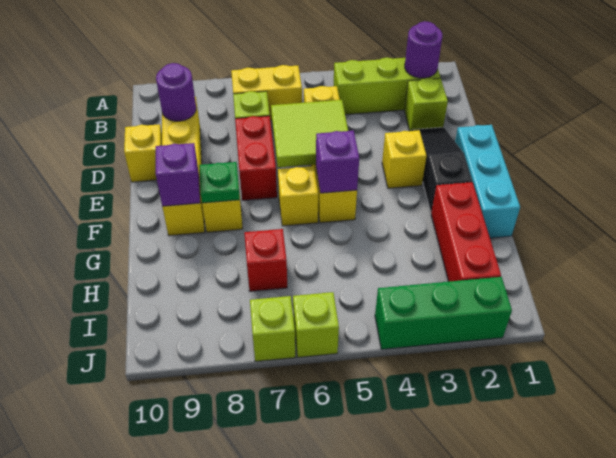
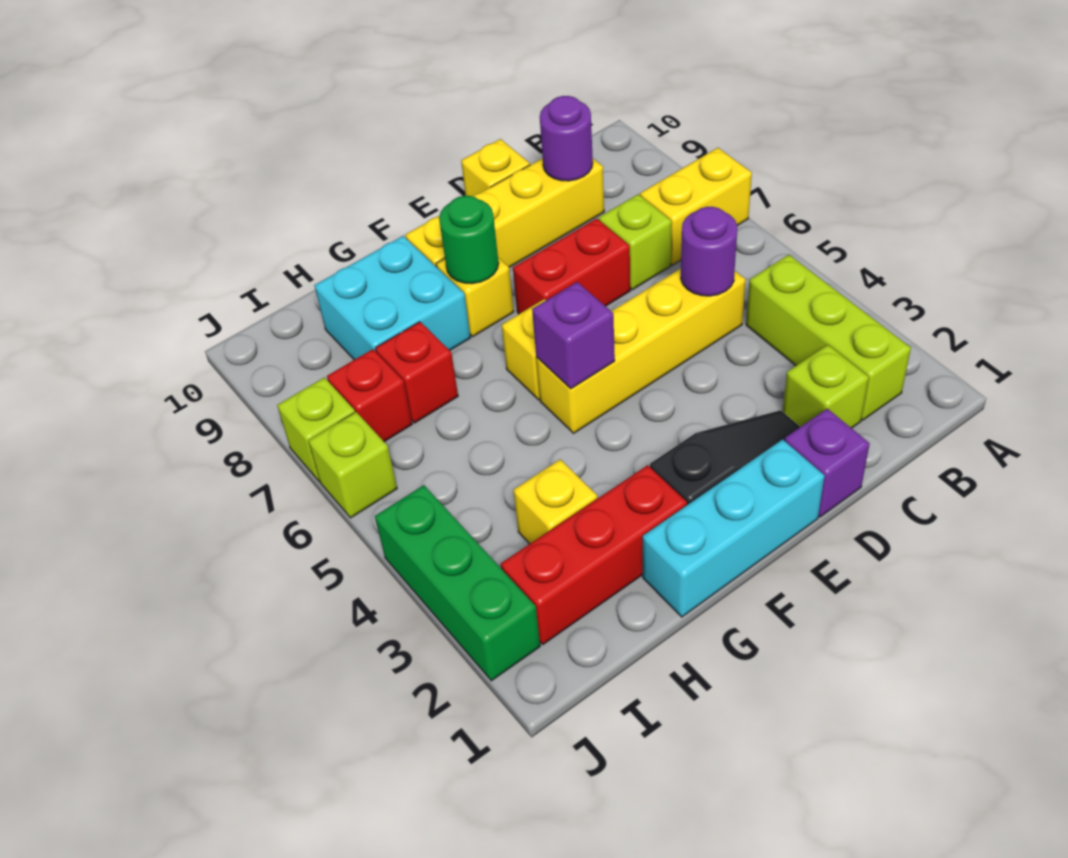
purple 1x1 round brick [405,21,442,78] -> purple 1x1 round brick moved to [681,207,737,296]
yellow 1x2 brick [231,65,302,120] -> yellow 1x2 brick turned to [640,148,752,265]
lime 2x2 tile [271,100,348,167] -> none
yellow 1x1 brick [382,130,426,188] -> yellow 1x1 brick moved to [513,459,598,544]
green 1x1 plate [199,162,240,203] -> green 1x1 round brick [439,196,499,284]
purple 1x1 brick [156,143,200,206] -> purple 1x1 brick moved to [785,409,870,517]
none -> cyan 2x2 brick [314,236,471,360]
none -> red 1x1 brick [327,349,412,442]

